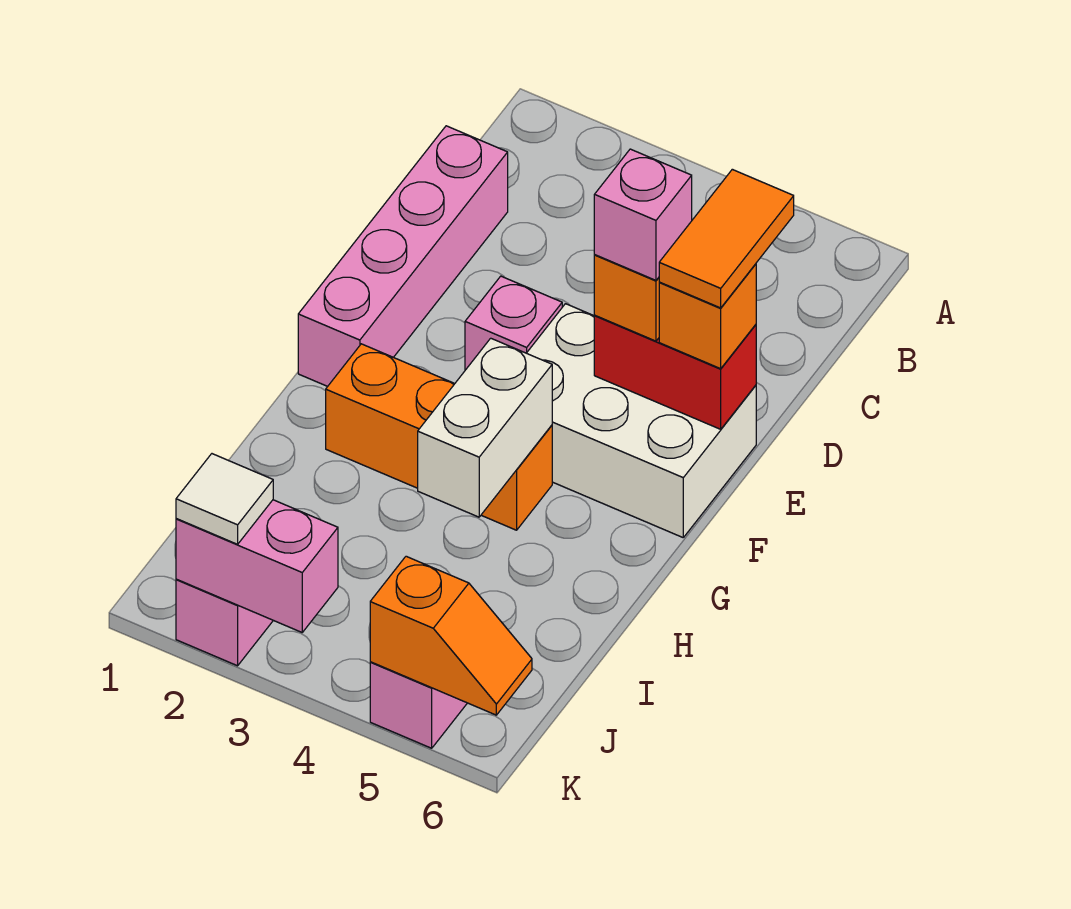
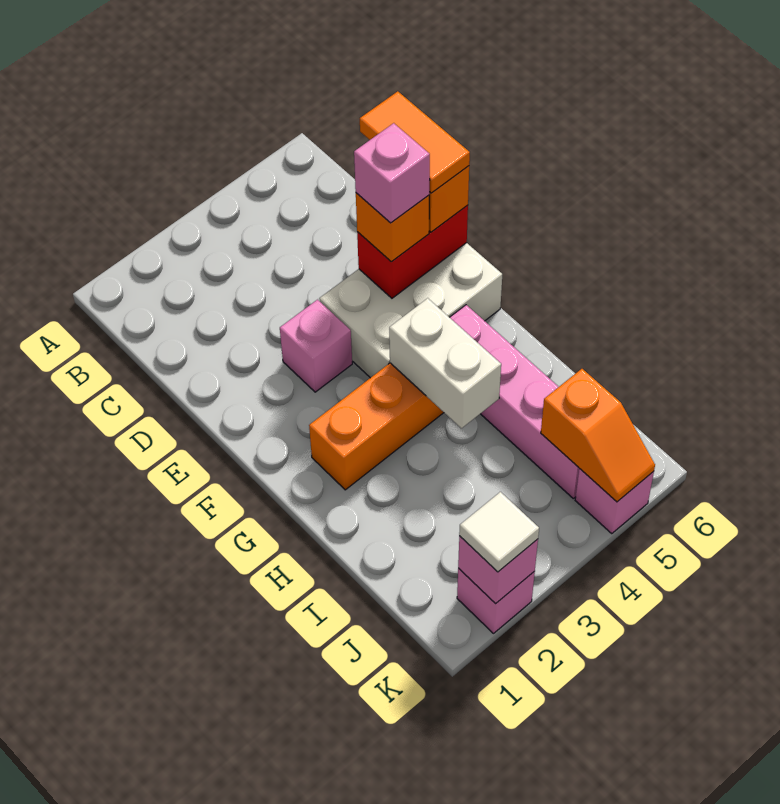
pink 1x4 brick [298,126,508,386] -> pink 1x4 brick moved to [450,305,579,498]
pink 1x2 brick [176,500,338,632] -> pink 1x1 brick [458,536,538,604]
orange 1x2 slope [370,556,532,715] -> orange 1x2 slope turned to [541,369,655,502]

